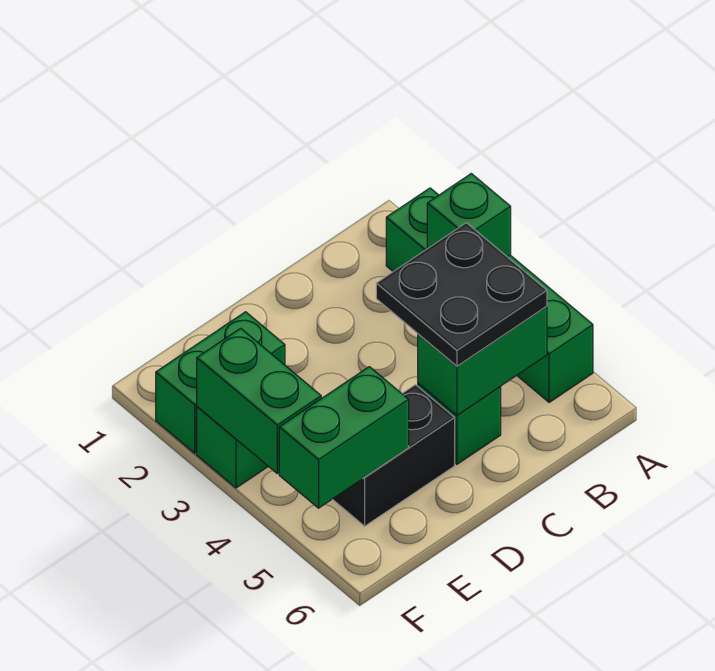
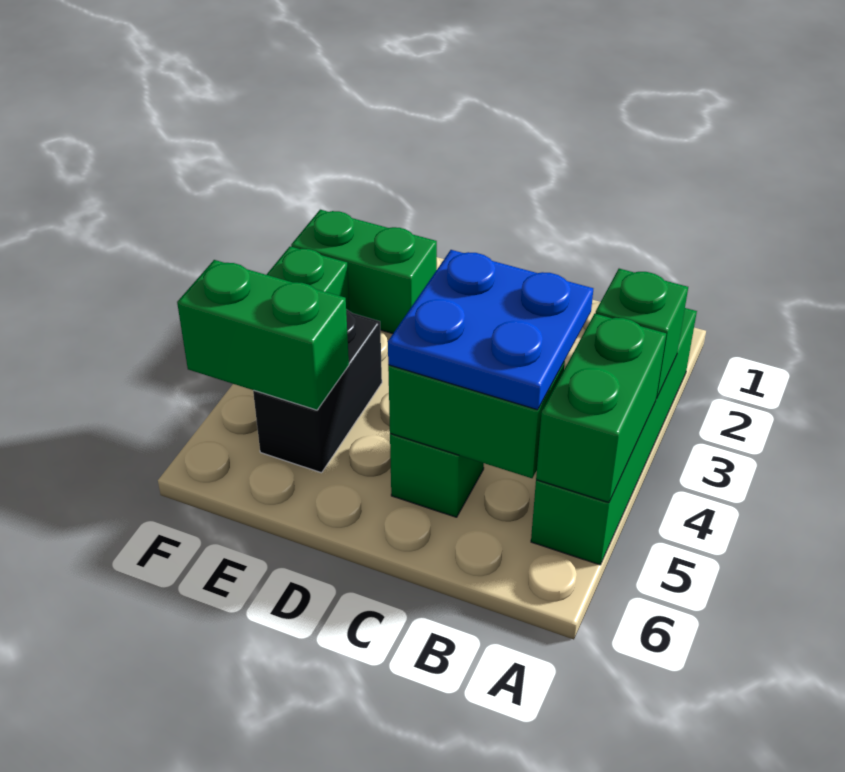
black 2x2 plate [376,223,547,366] -> blue 2x2 plate [388,250,593,410]
black 1x2 brick [332,385,455,526] -> black 1x2 brick turned to [253,309,382,473]
green 1x2 brick [197,328,321,473] -> green 1x2 brick moved to [536,314,666,503]

